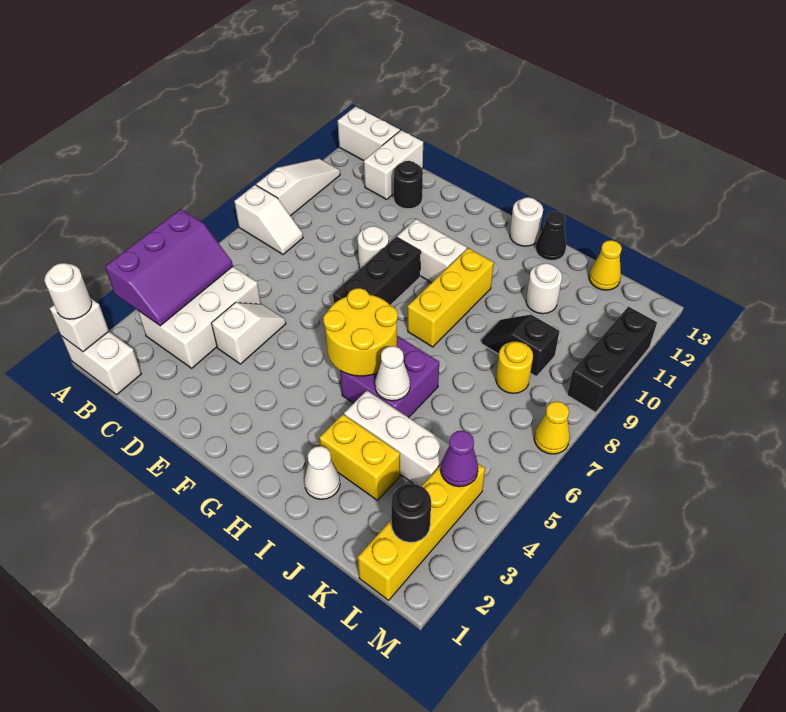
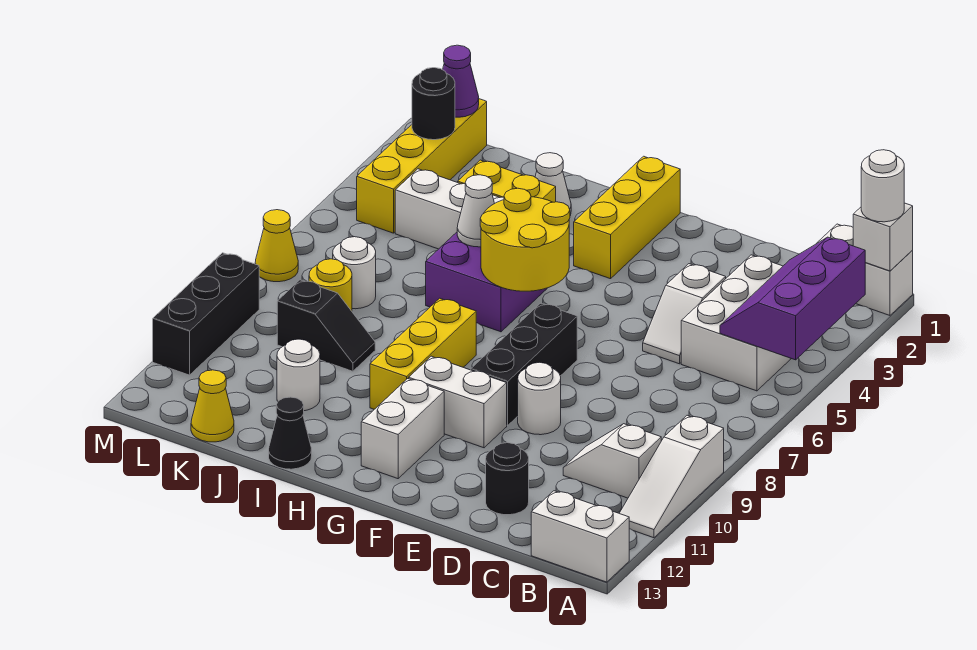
white 1x2 slope [234,185,303,255] -> white 1x2 slope moved to [563,424,661,498]
white 1x2 brick [364,130,423,199] -> white 1x2 brick moved to [361,379,444,479]
none -> yellow 1x3 brick [574,156,680,279]
white 1x1 round brick [510,197,543,246] -> white 1x1 round brick moved to [333,237,376,309]
purple 1x1 cone [441,431,478,487] -> purple 1x1 cone moved to [443,45,479,117]

